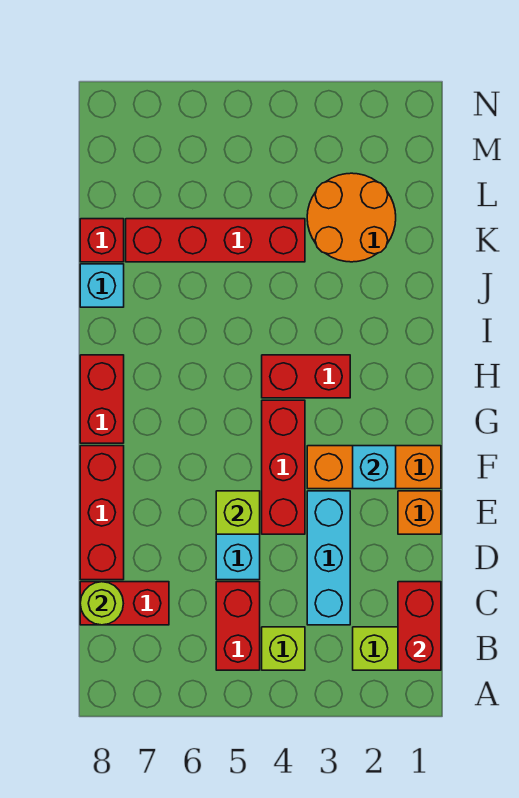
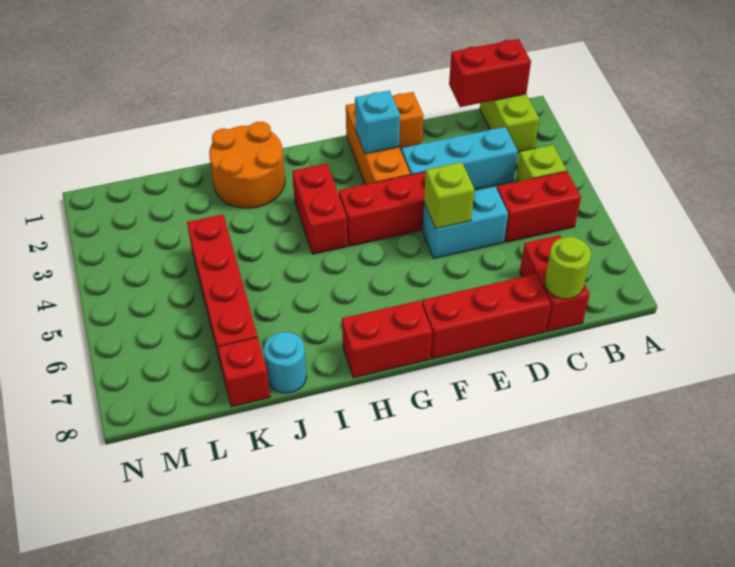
cyan 1x1 brick [80,264,124,307] -> cyan 1x1 round brick [264,332,307,393]
orange 2x2 round brick [307,173,396,262] -> orange 2x2 round brick moved to [209,122,285,208]

